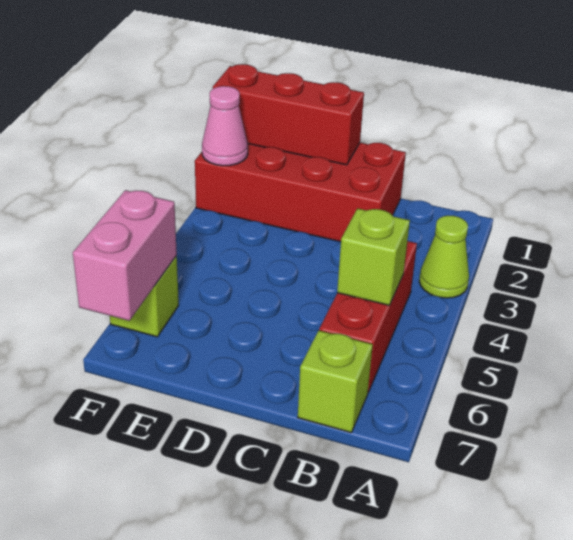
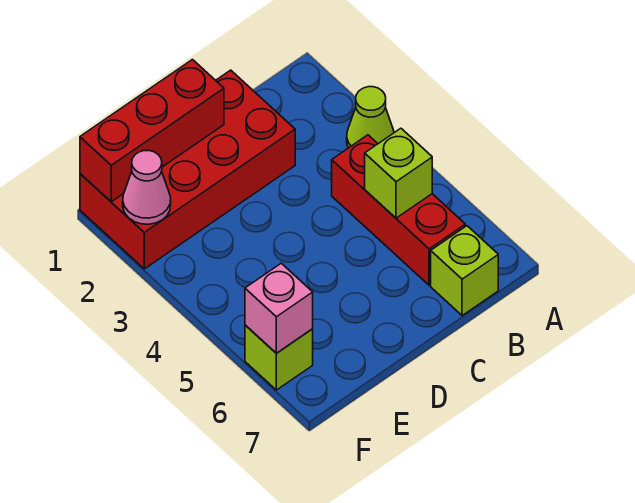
pink 1x2 brick [73,190,177,321] -> pink 1x1 brick [245,263,313,353]

